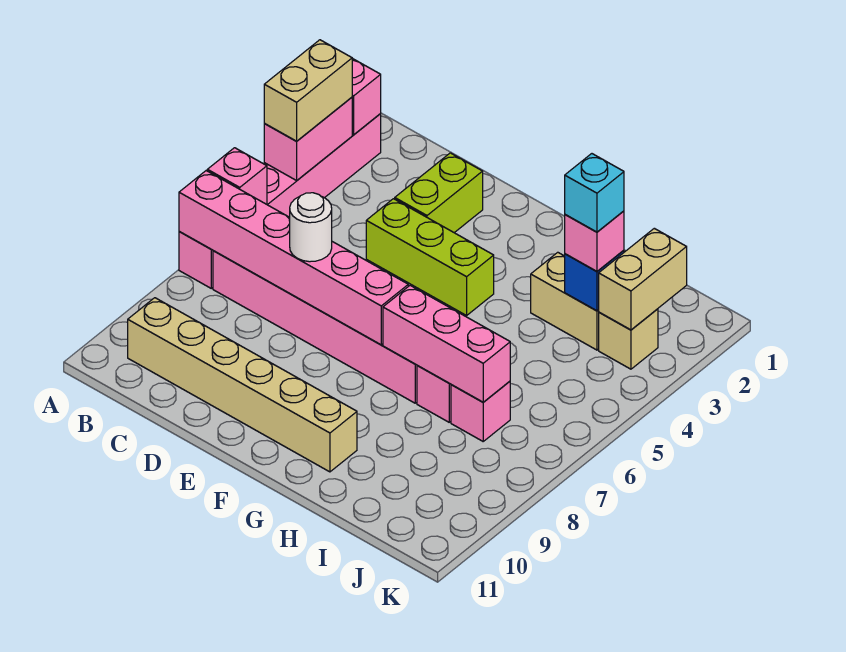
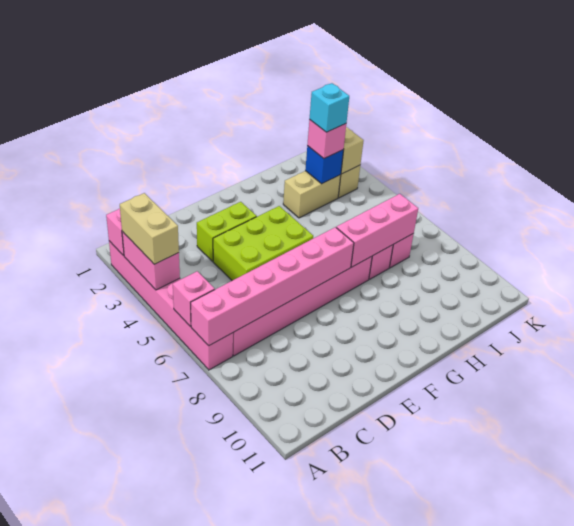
tan 1x6 brick [128,298,357,472] -> none
lime 1x2 brick [395,153,483,233] -> lime 1x2 brick turned to [197,202,257,261]
lime 1x3 brick [366,199,494,316] -> lime 2x3 brick [213,206,313,281]
white 1x1 round brick [290,193,332,262] -> none

